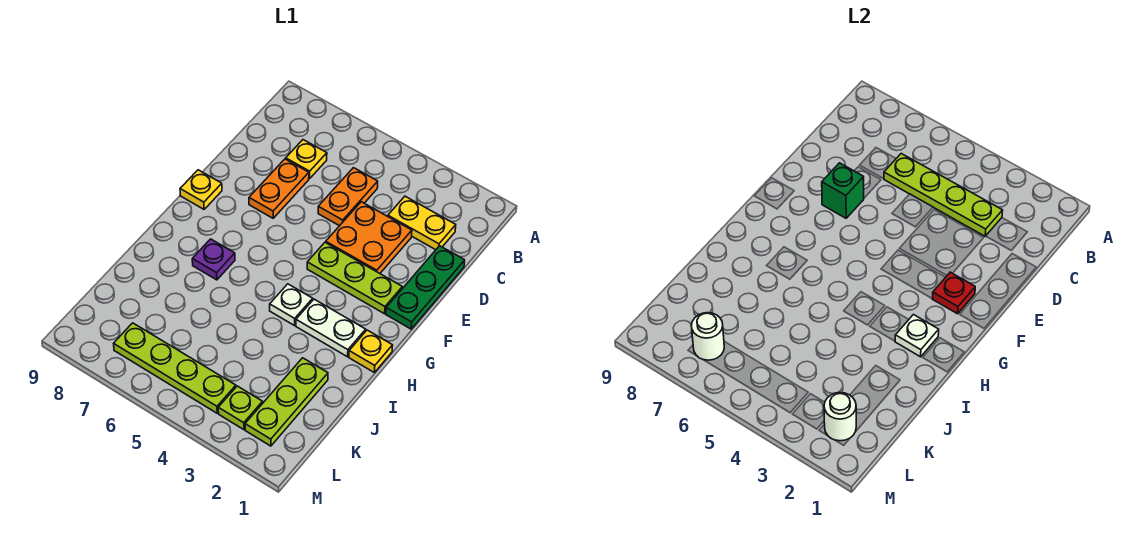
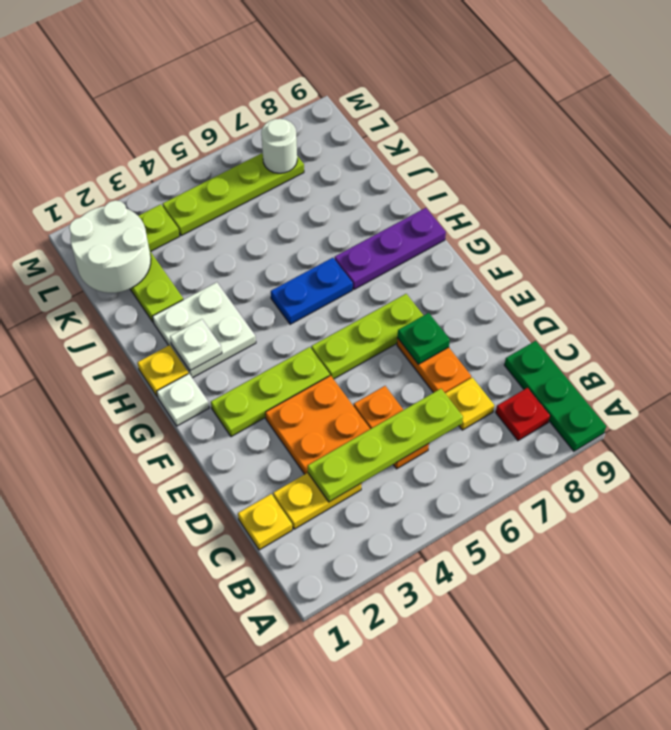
green 1x3 plate [386,246,465,329] -> green 1x3 plate moved to [504,341,606,451]
green 1x1 brick [822,163,864,218] -> green 1x1 plate [398,313,450,364]
red 1x1 plate [933,272,975,314] -> red 1x1 plate moved to [496,388,550,441]
none -> lime 1x3 plate [311,294,423,379]
yellow 1x1 plate [180,170,222,209] -> yellow 1x1 plate moved to [238,494,292,550]
white 1x2 plate [296,299,366,357] -> white 2x2 plate [152,282,256,378]
white 1x1 plate [270,284,313,326] -> white 1x1 plate moved to [157,374,209,426]
none -> blue 1x2 plate [271,258,353,324]
purple 1x1 plate [192,239,235,280] -> purple 1x3 plate [335,208,446,289]
white 1x1 round brick [824,393,856,441] -> white 2x2 round brick [69,200,151,293]

